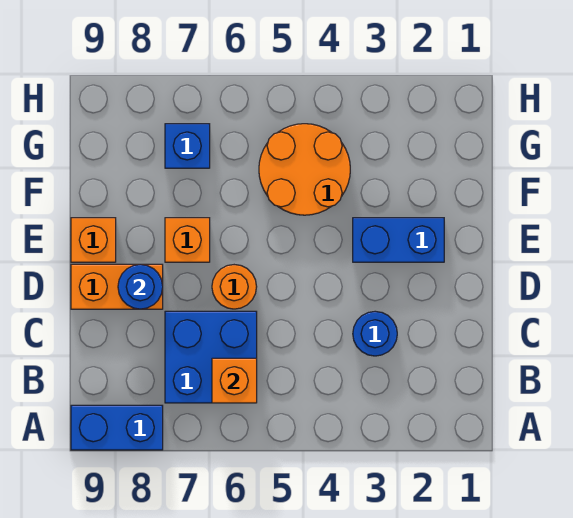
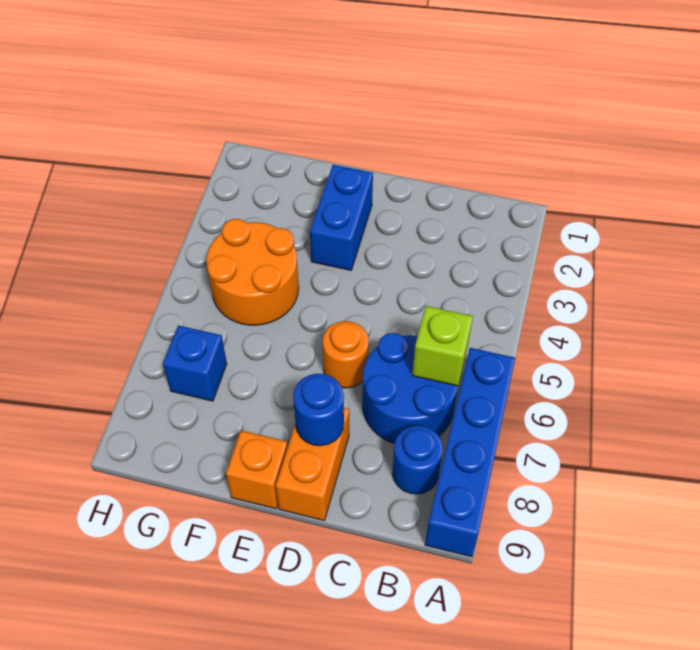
blue 1x2 brick [71,405,163,450] -> blue 1x4 brick [425,348,515,557]
blue 2x2 brick [165,311,257,403] -> blue 2x2 round brick [362,333,458,444]
orange 1x1 brick [212,358,257,403] -> lime 1x1 brick [412,306,473,386]
blue 1x1 round brick [353,311,397,356] -> blue 1x1 round brick moved to [392,426,443,494]
orange 1x1 brick [165,218,210,262] -> none

